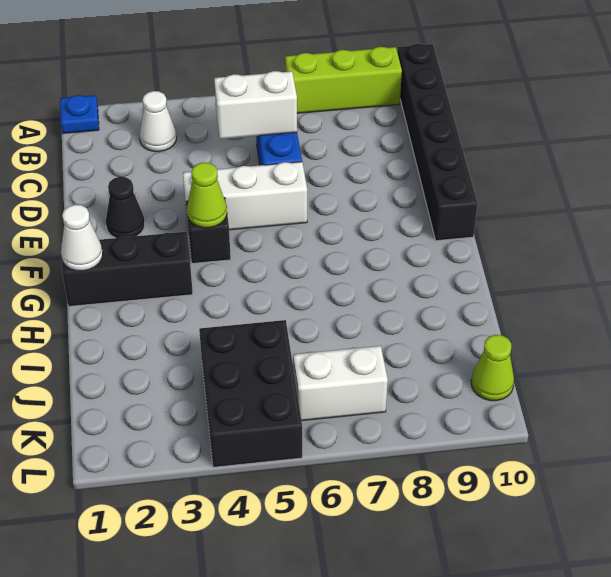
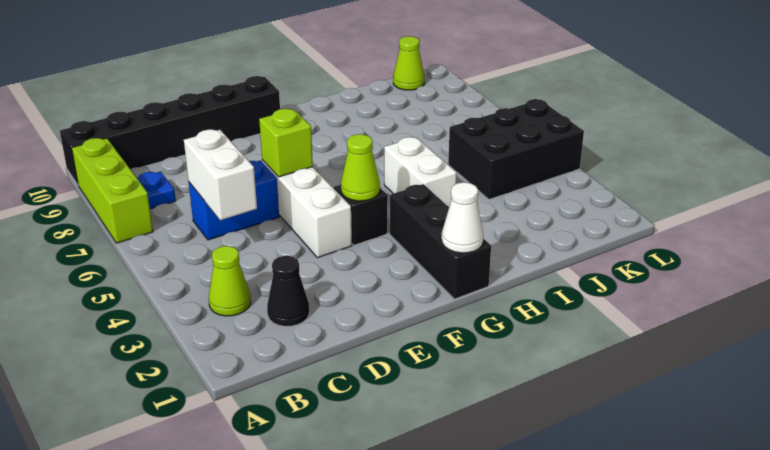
blue 1x1 plate [60,95,99,133] -> blue 1x1 plate moved to [137,172,176,209]
white 1x1 cone [140,91,177,152] -> lime 1x1 cone [209,246,251,316]
black 1x1 cone [106,177,145,238] -> black 1x1 cone moved to [267,256,309,326]
none -> lime 1x1 brick [259,109,313,177]
white 1x2 brick [293,346,388,421] -> white 1x2 brick moved to [384,137,456,207]

